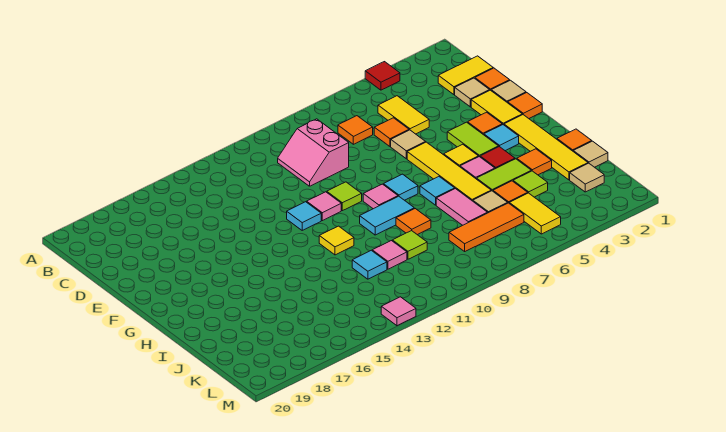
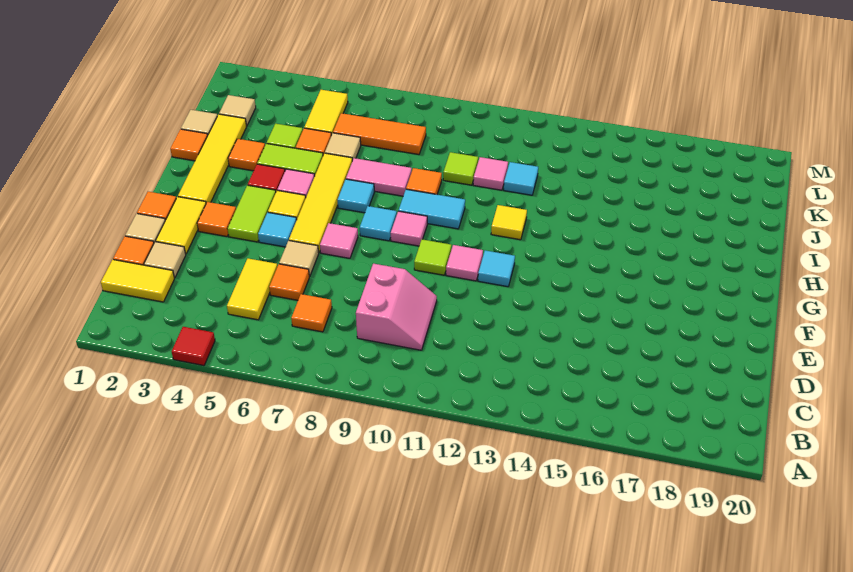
cyan 1x1 tile [484,125,519,151] -> cyan 1x1 tile moved to [258,212,297,247]
pink 1x2 tile [436,189,488,225] -> pink 1x2 tile turned to [346,158,412,196]
pink 1x1 tile [381,297,416,326] -> pink 1x1 tile moved to [320,223,358,258]

